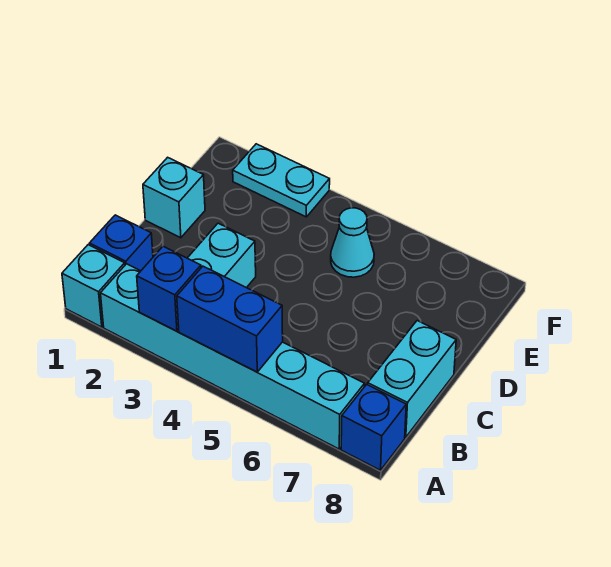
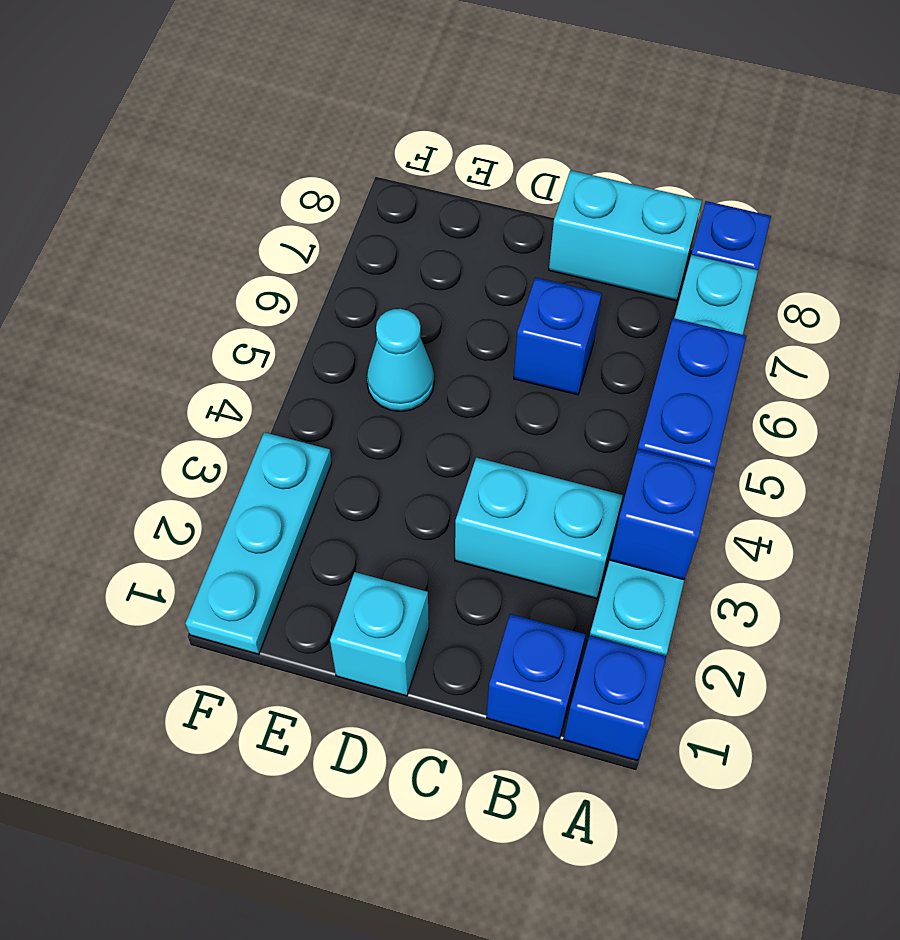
cyan 1x1 brick [62,245,125,327] -> blue 1x1 brick [563,635,666,760]
none -> blue 1x1 brick [514,277,602,395]
cyan 1x2 plate [233,144,330,217] -> cyan 1x3 plate [185,432,332,654]

